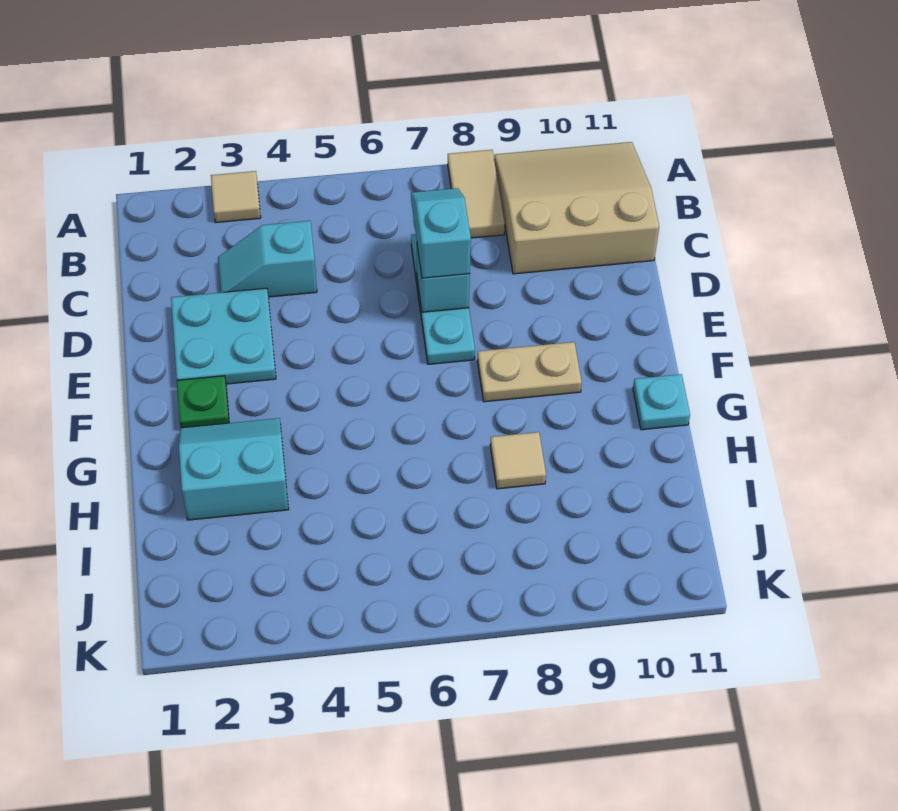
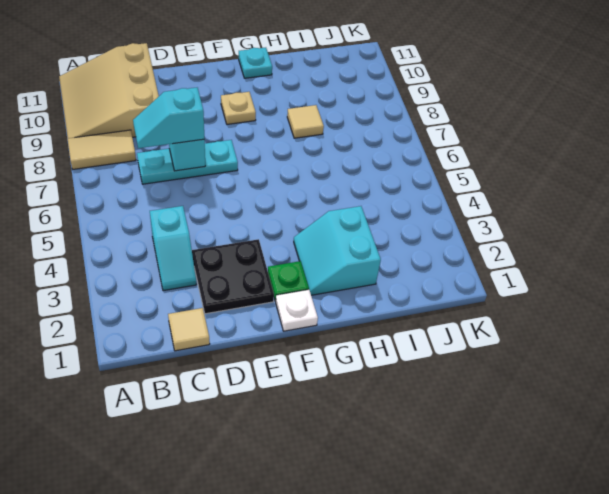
tan 1x1 tile [211,171,261,223] -> tan 1x1 tile moved to [168,308,210,351]
cyan 2x2 plate [171,288,276,384] -> black 2x2 plate [192,239,274,314]
none -> white 1x1 plate [275,290,318,331]
tan 1x2 plate [477,342,582,402] -> tan 1x1 plate [221,92,256,124]

